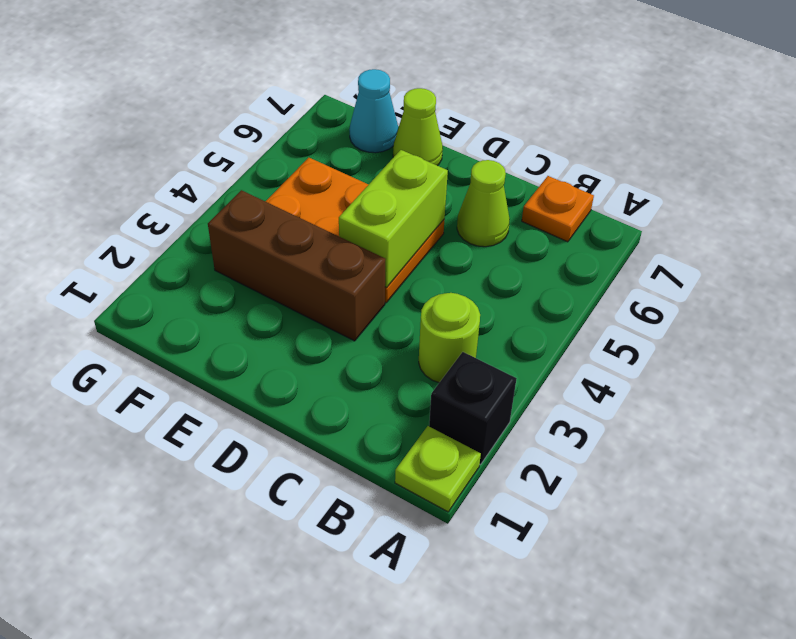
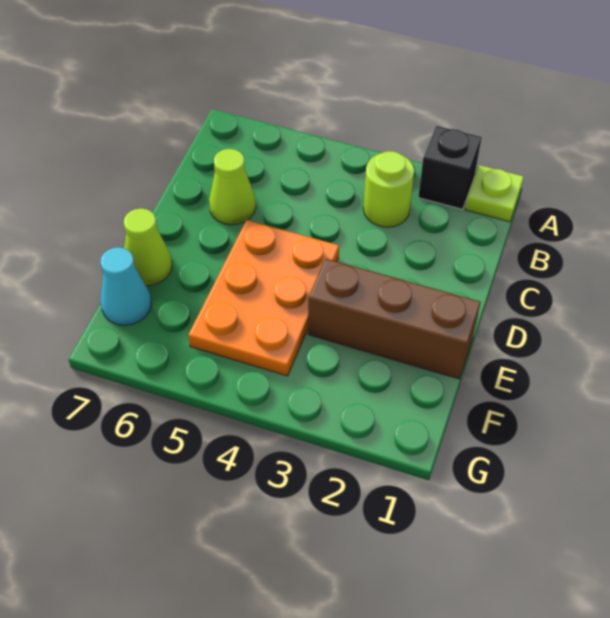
orange 1x1 plate [522,176,594,242] -> none
brown 1x3 brick [208,190,386,341] -> brown 1x3 brick turned to [308,259,481,379]
lime 1x2 brick [339,150,448,288] -> none

